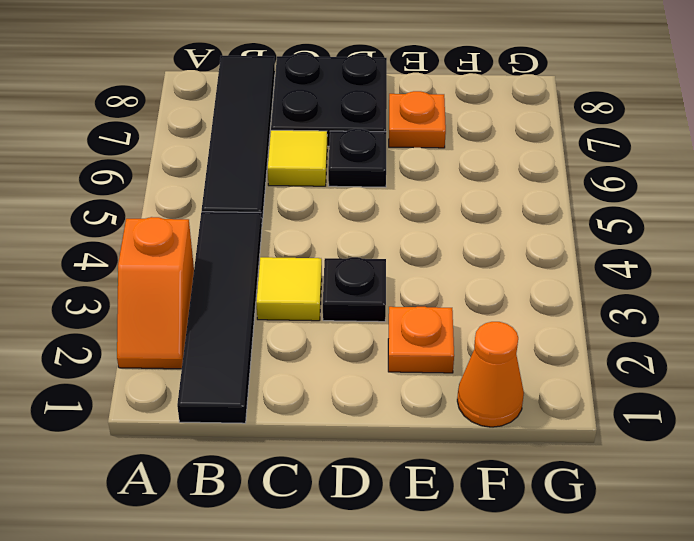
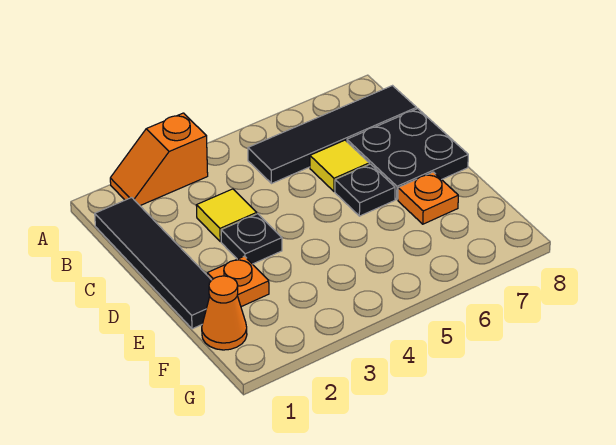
black 1x4 tile [177,212,262,423] -> black 1x4 tile turned to [95,198,211,329]

